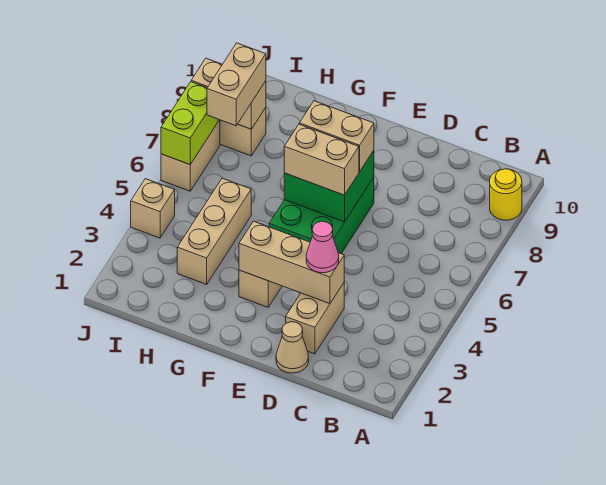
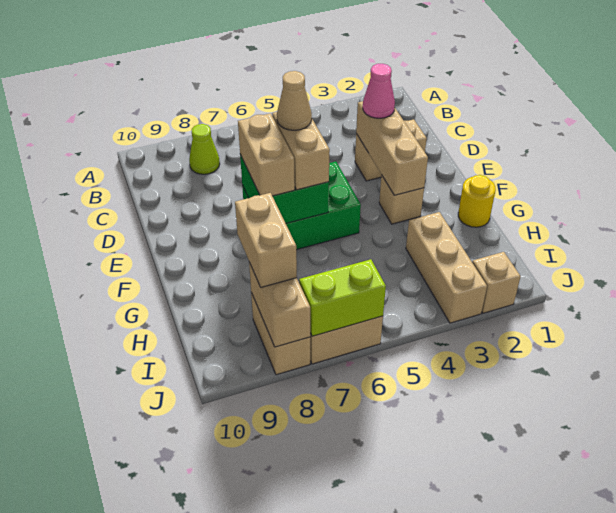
yellow 1x1 round brick [490,169,522,220] -> yellow 1x1 round brick moved to [458,175,496,227]
none -> lime 1x1 cone [189,124,220,174]
tan 1x1 cone [276,322,309,373] -> tan 1x1 cone moved to [277,71,312,130]
tan 1x3 brick [177,178,251,284] -> tan 1x3 brick turned to [406,212,487,323]
tan 1x2 brick [207,43,266,126] -> tan 1x2 brick turned to [235,193,297,287]
tan 1x1 brick [131,179,175,238] -> tan 1x1 brick moved to [472,252,521,313]

